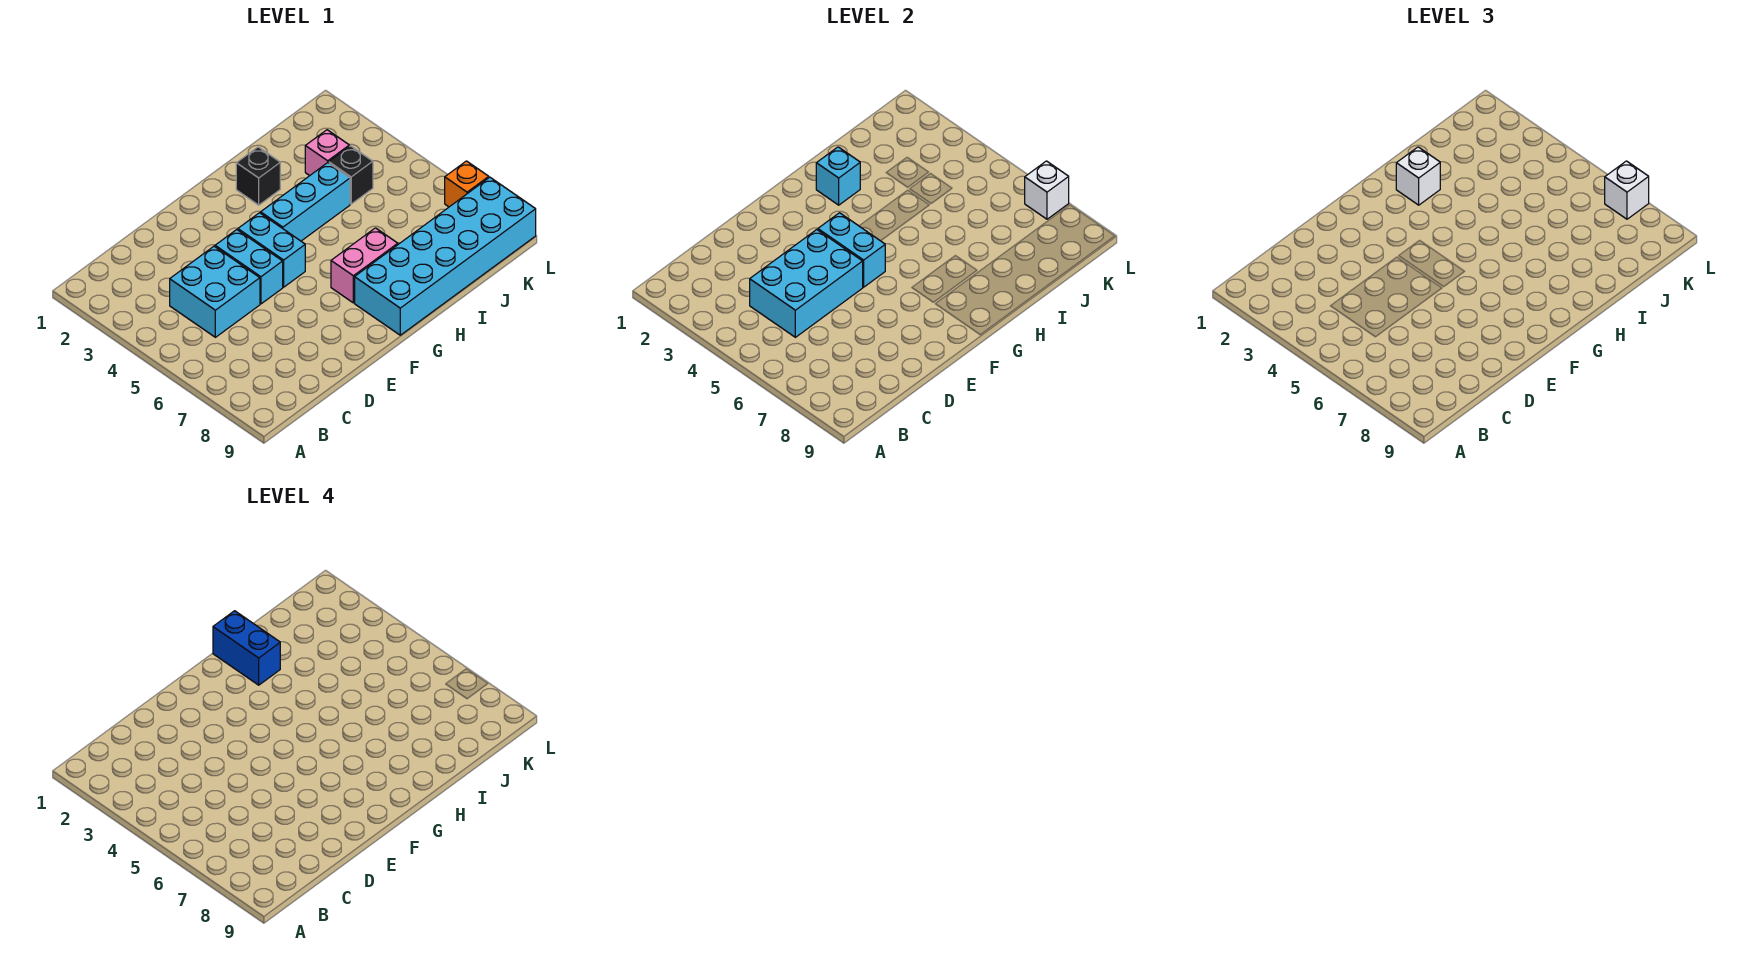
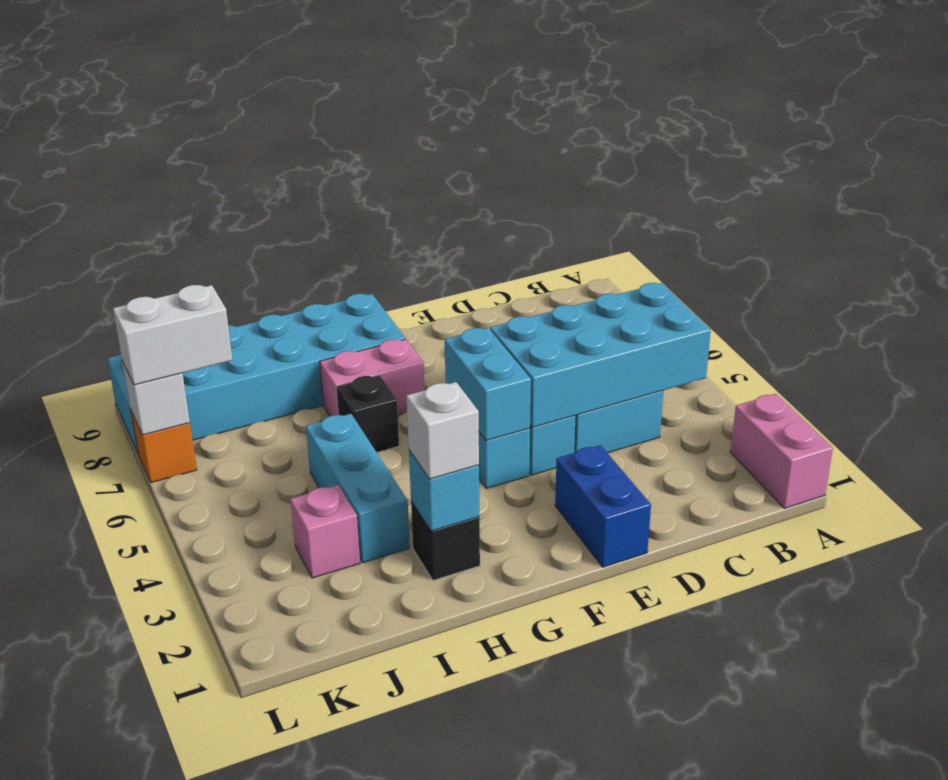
none -> pink 1x2 brick [730,394,833,508]
cyan 2x3 brick [750,230,863,337] -> cyan 2x4 brick [490,283,711,427]
cyan 1x3 brick [261,163,350,241] -> cyan 1x3 brick turned to [306,414,410,563]
blue 1x2 brick [213,611,280,685] -> blue 1x2 brick moved to [555,445,651,567]
black 1x1 brick [329,146,373,204] -> black 1x1 brick moved to [336,375,399,452]
white 1x1 brick [1605,161,1649,219] -> white 1x2 brick [113,285,232,385]

